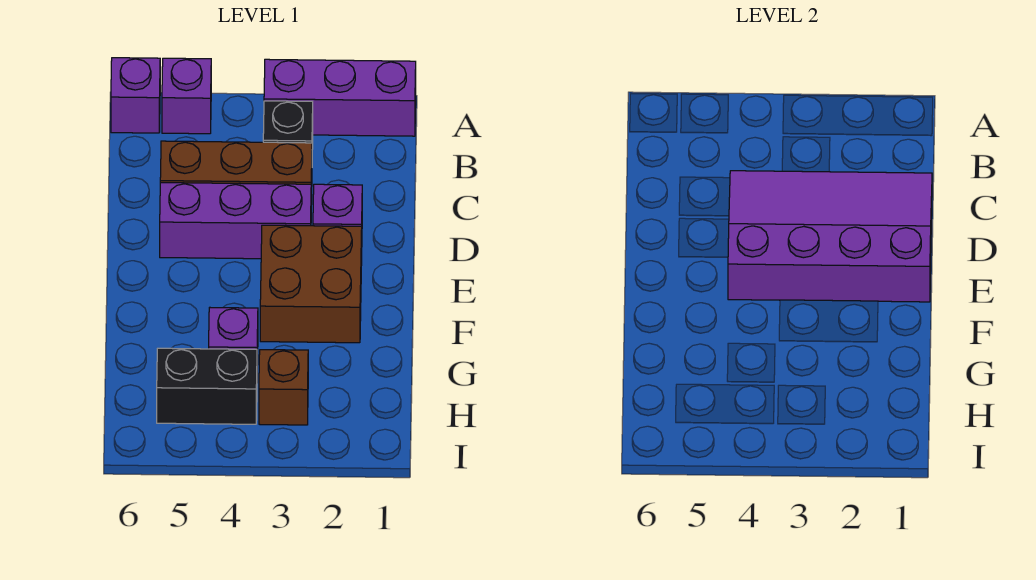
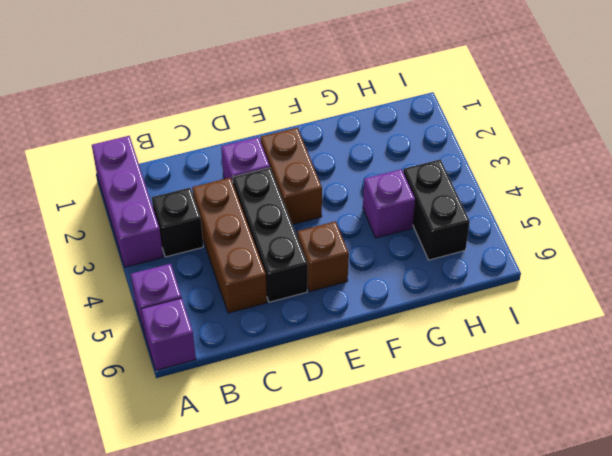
purple 3x4 slope [728,171,932,302] -> none
purple 1x3 brick [160,183,311,259] -> black 1x3 brick [233,168,308,302]
brown 2x2 brick [260,225,362,343] -> brown 1x2 brick [261,128,322,224]
brown 1x1 brick [259,350,308,425] -> brown 1x1 brick moved to [297,221,349,291]

